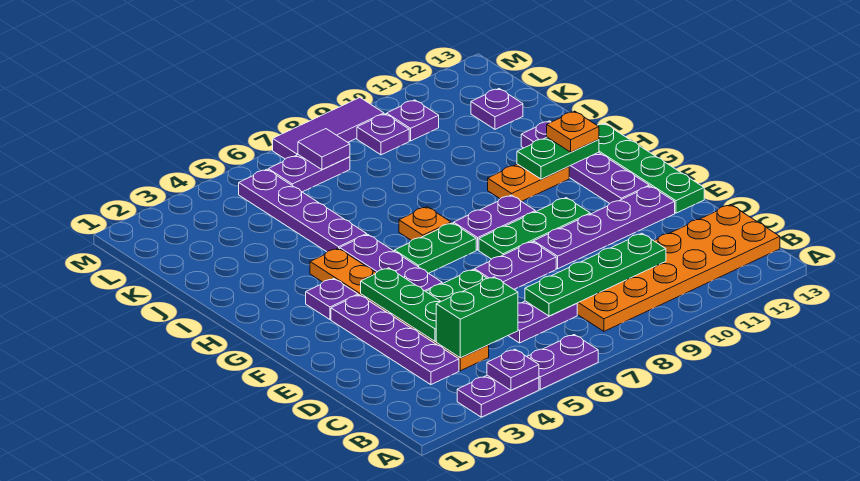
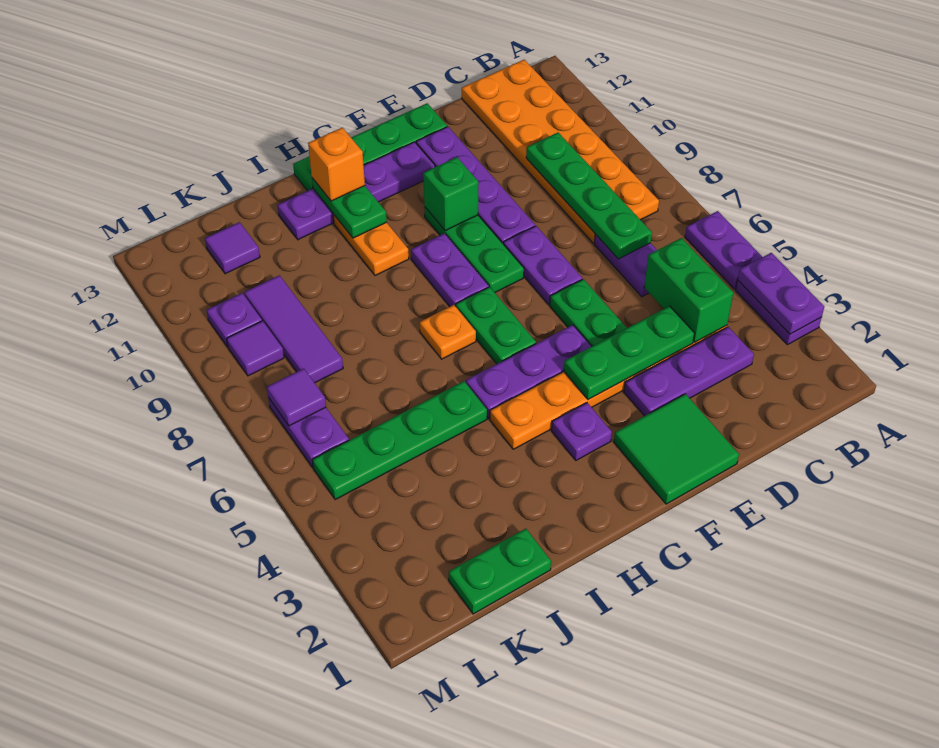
purple 1x1 plate [487,349,539,390] -> purple 1x2 plate [738,253,824,334]
purple 1x4 plate [331,295,459,385] -> purple 1x3 plate [624,327,754,416]
none -> green 2x2 tile [614,394,739,504]
none -> green 1x1 brick [423,157,478,230]
orange 1x1 plate [547,111,599,152] -> orange 1x1 brick [308,128,365,201]
purple 1x4 plate [239,169,367,252] -> green 1x4 plate [312,381,487,499]
none -> green 1x2 plate [449,529,551,614]
purple 1x1 plate [471,89,523,129] -> purple 1x1 tile [205,222,260,274]
purple 1x1 plate [357,114,409,155] -> purple 1x1 tile [227,321,284,376]
purple 1x3 tile [273,98,384,159] -> purple 1x3 tile moved to [244,275,343,383]

